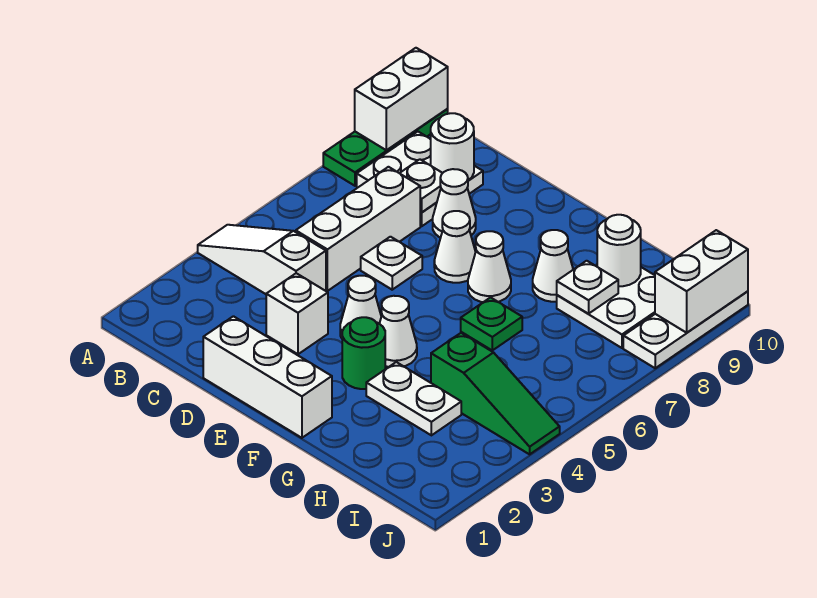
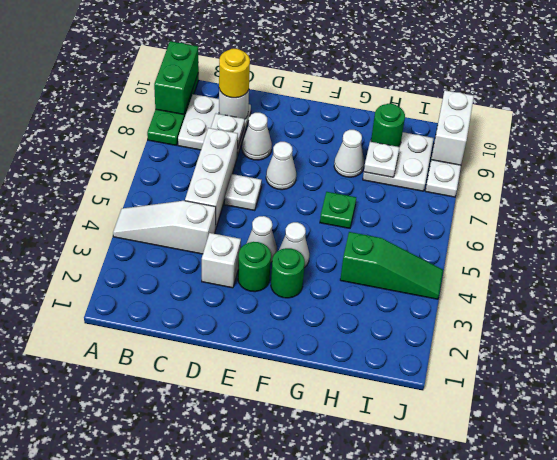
white 1x2 brick [355,48,448,150] -> green 1x2 brick [154,41,199,115]
none -> yellow 1x1 round brick [219,49,250,98]
white 1x3 brick [203,316,332,438] -> none
none -> green 1x1 round brick [238,242,271,292]
white 1x1 cone [468,231,511,302] -> none
white 1x2 plate [366,362,461,435] -> none
white 1x1 round brick [597,215,641,286] -> green 1x1 round brick [371,104,405,147]

